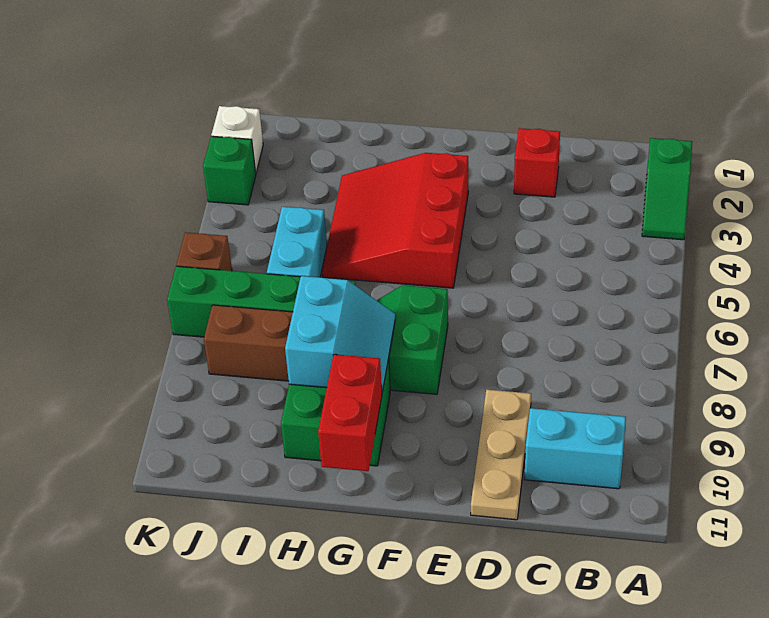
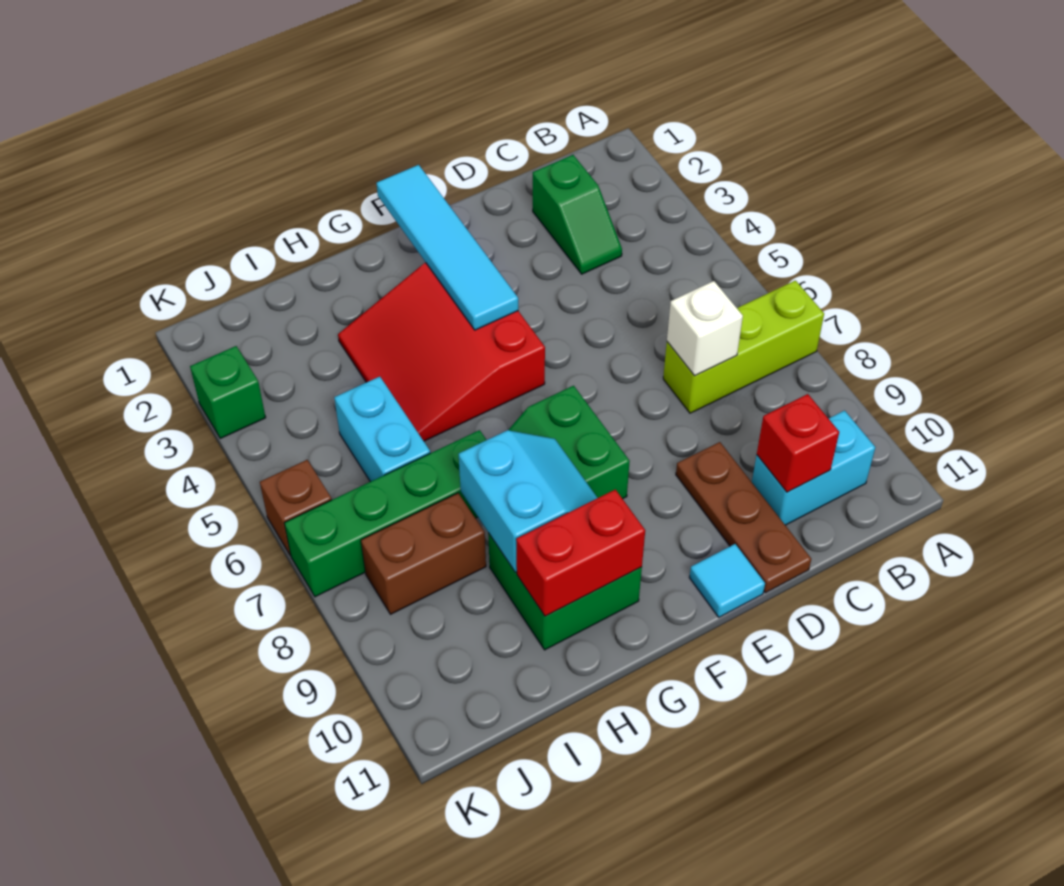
green 1x2 slope [642,138,692,240] -> green 1x2 slope moved to [533,155,622,274]
none -> lime 1x3 brick [663,281,824,413]
red 1x1 brick [514,128,560,197] -> red 1x1 brick moved to [757,394,839,492]
tan 1x3 plate [471,389,531,520] -> brown 1x3 plate [676,442,811,593]
none -> cyan 1x1 tile [689,544,765,617]
none -> cyan 1x4 tile [377,165,518,330]
red 1x2 brick [318,354,382,471] -> red 1x2 brick turned to [516,490,645,616]
white 1x1 brick [211,106,263,173] -> white 1x1 brick moved to [667,281,743,376]

